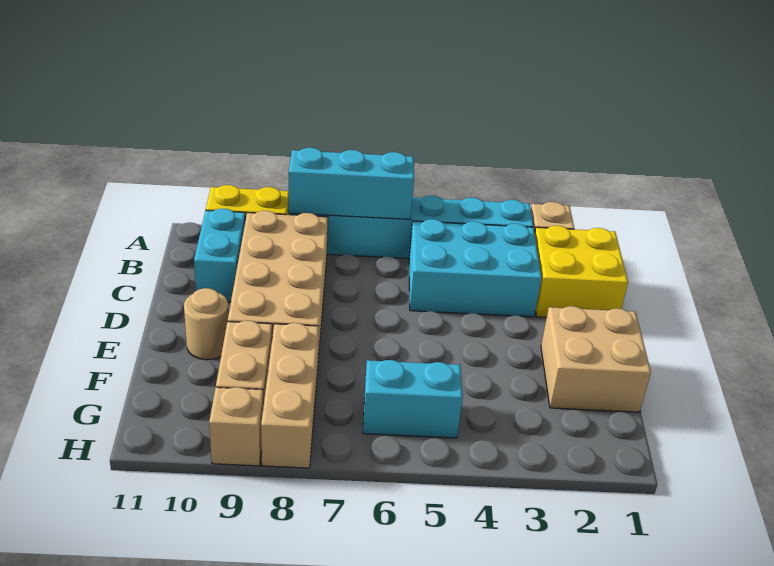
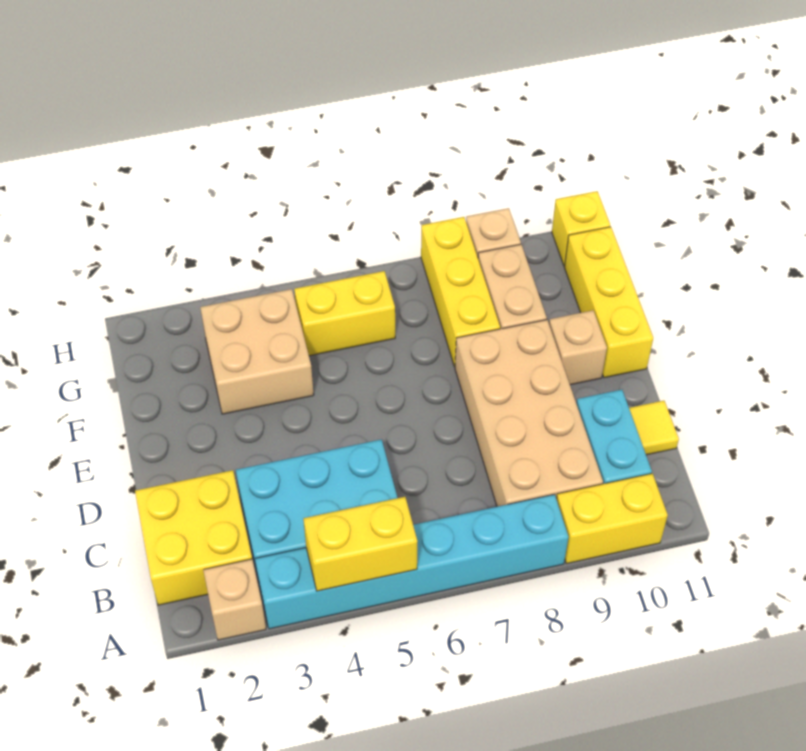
none -> yellow 1x2 brick [303,497,418,591]
cyan 1x3 brick [289,148,414,219] -> none
none -> yellow 1x1 tile [629,401,679,455]
tan 2x2 brick [541,306,651,412] -> tan 2x2 brick moved to [200,289,314,414]
tan 1x1 round brick [184,288,228,360] -> tan 1x1 brick [549,310,607,385]
none -> yellow 1x3 brick [564,227,653,378]
tan 1x3 brick [261,323,319,468] -> yellow 1x3 brick [421,217,500,367]
cyan 1x2 brick [363,360,463,438] -> yellow 1x2 brick [294,271,395,356]
none -> yellow 1x1 brick [552,191,610,266]

